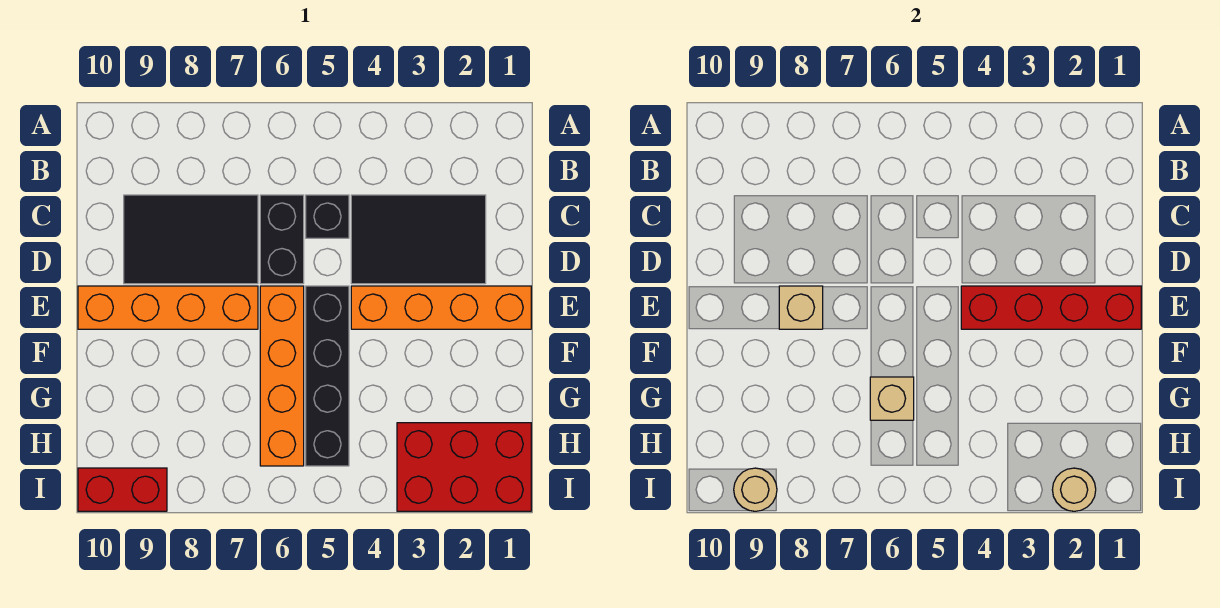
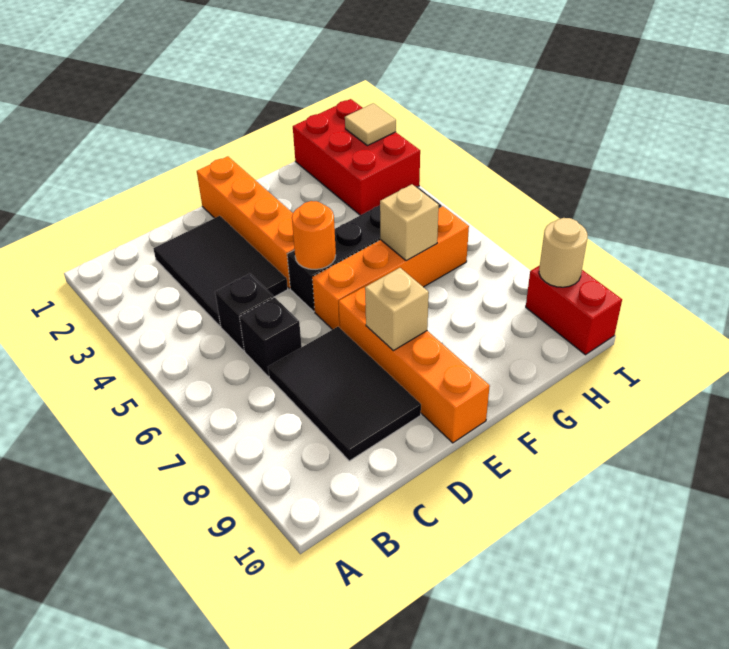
black 1x2 brick [260,195,304,284] -> black 1x1 brick [240,297,302,377]
red 1x4 brick [961,286,1141,329] -> none
none -> orange 1x1 round brick [292,201,336,269]
tan 1x1 round brick [1052,468,1096,511] -> tan 1x1 tile [345,103,396,146]

